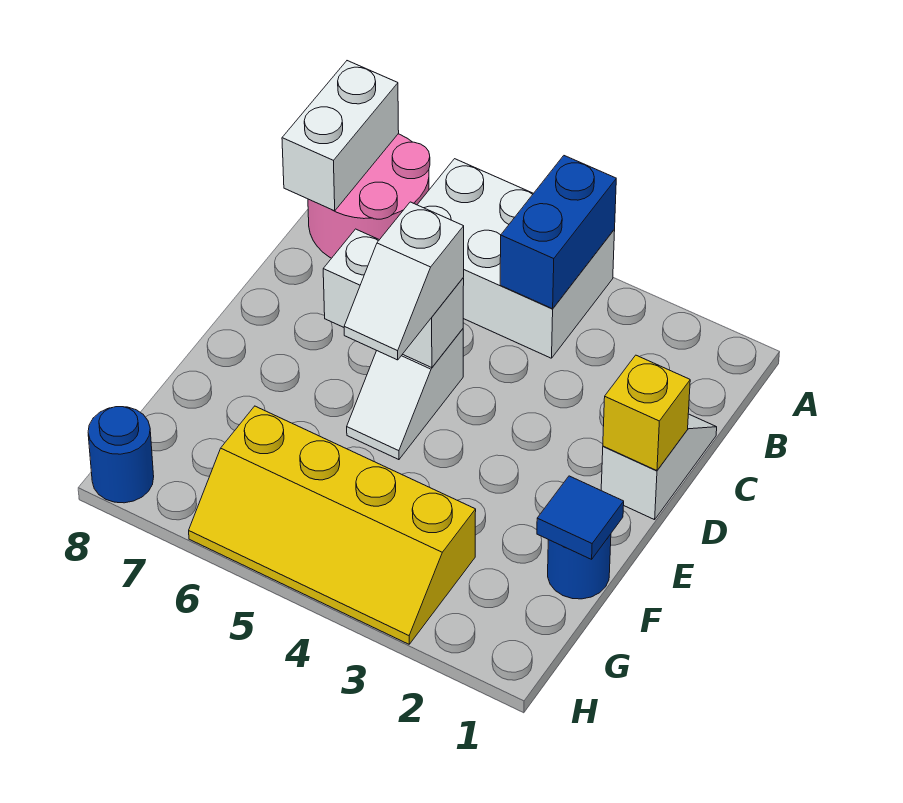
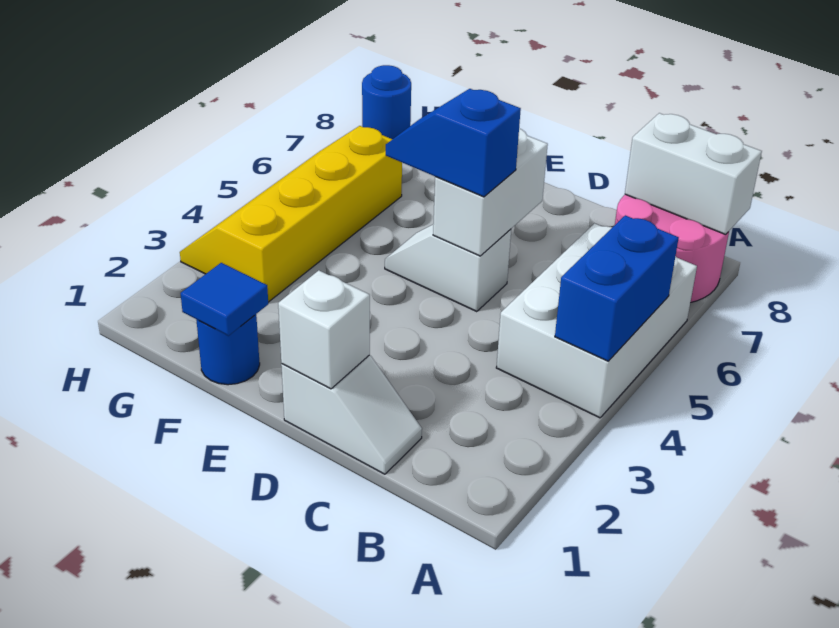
blue 1x2 brick [500,156,616,309] -> blue 1x2 brick turned to [555,215,679,361]
yellow 1x1 brick [603,355,690,471] -> white 1x1 brick [278,270,370,389]
white 1x2 slope [344,202,464,360] -> blue 1x2 slope [386,89,521,197]

